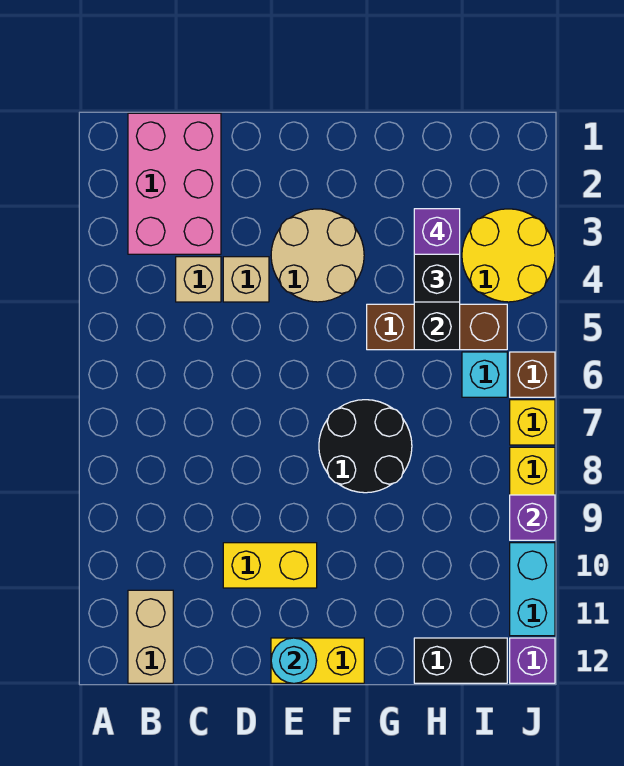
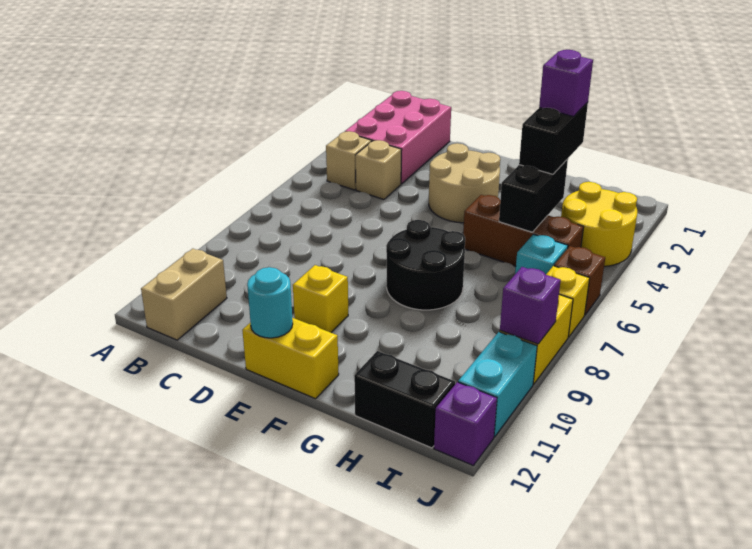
tan 1x1 brick [223,257,269,302] -> tan 1x1 brick moved to [326,131,372,190]
yellow 1x2 brick [223,543,317,588] -> yellow 1x1 brick [293,265,348,332]

